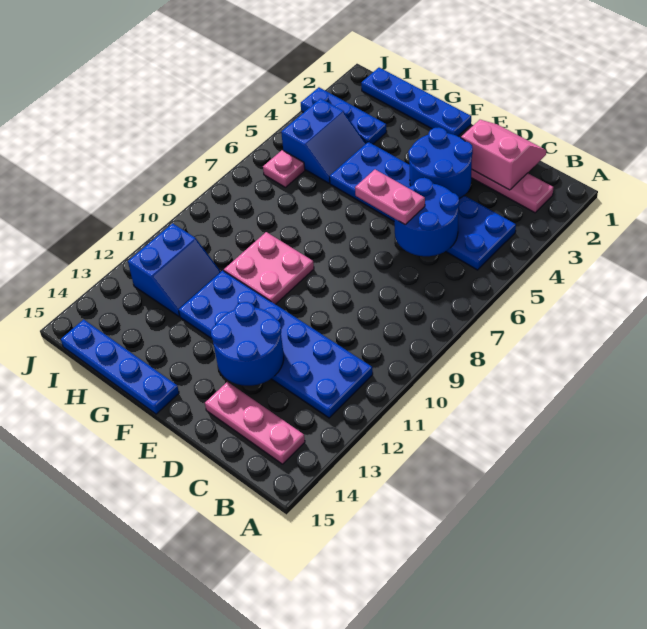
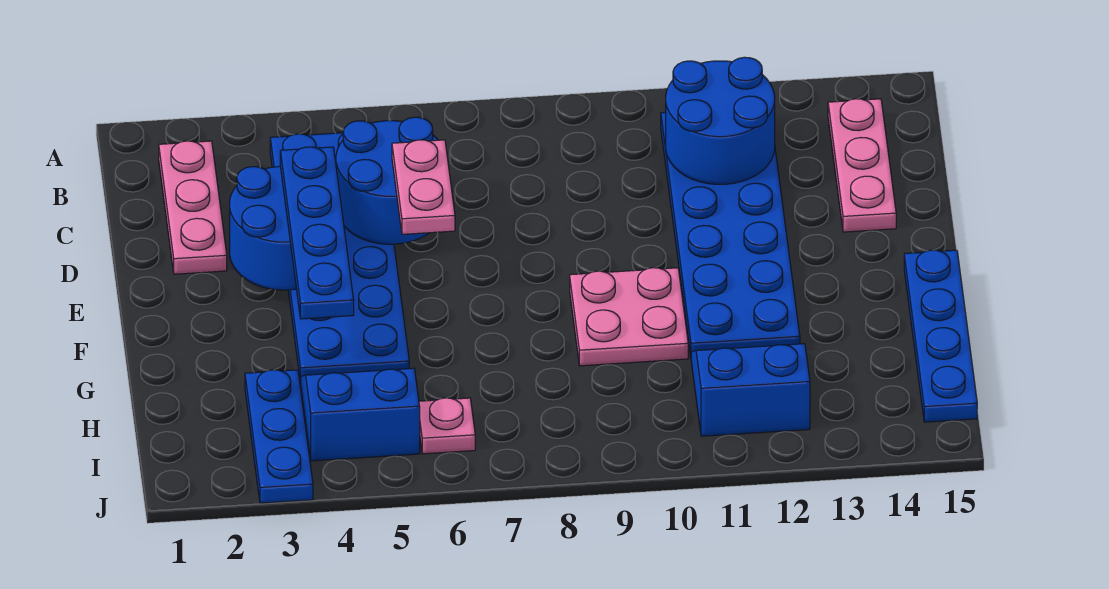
pink 2x2 slope [461,120,546,190] -> none
blue 2x2 round brick [211,302,284,386] -> blue 2x2 round brick moved to [666,57,775,184]
blue 1x4 plate [361,68,471,136] -> blue 1x4 plate moved to [280,147,354,319]

